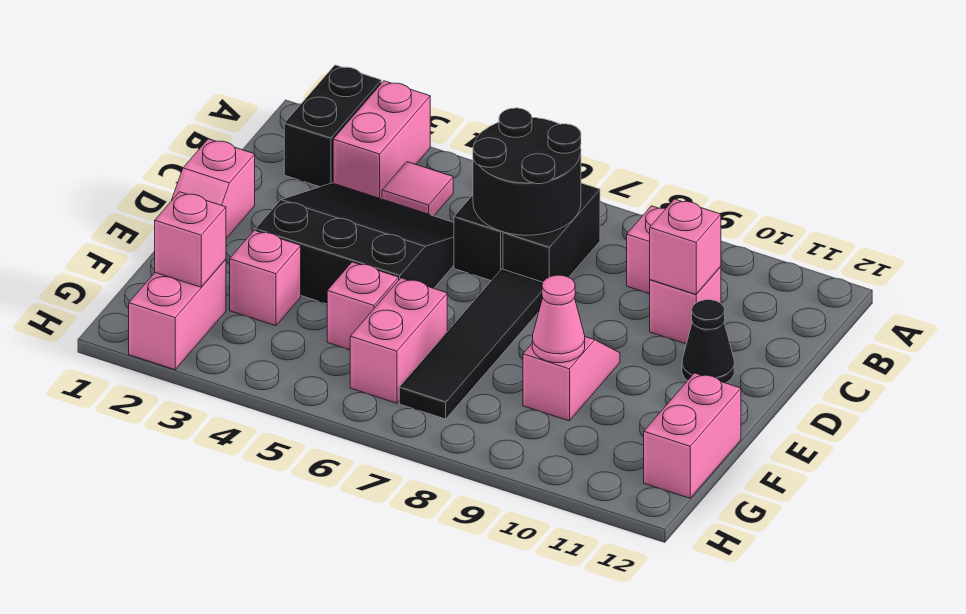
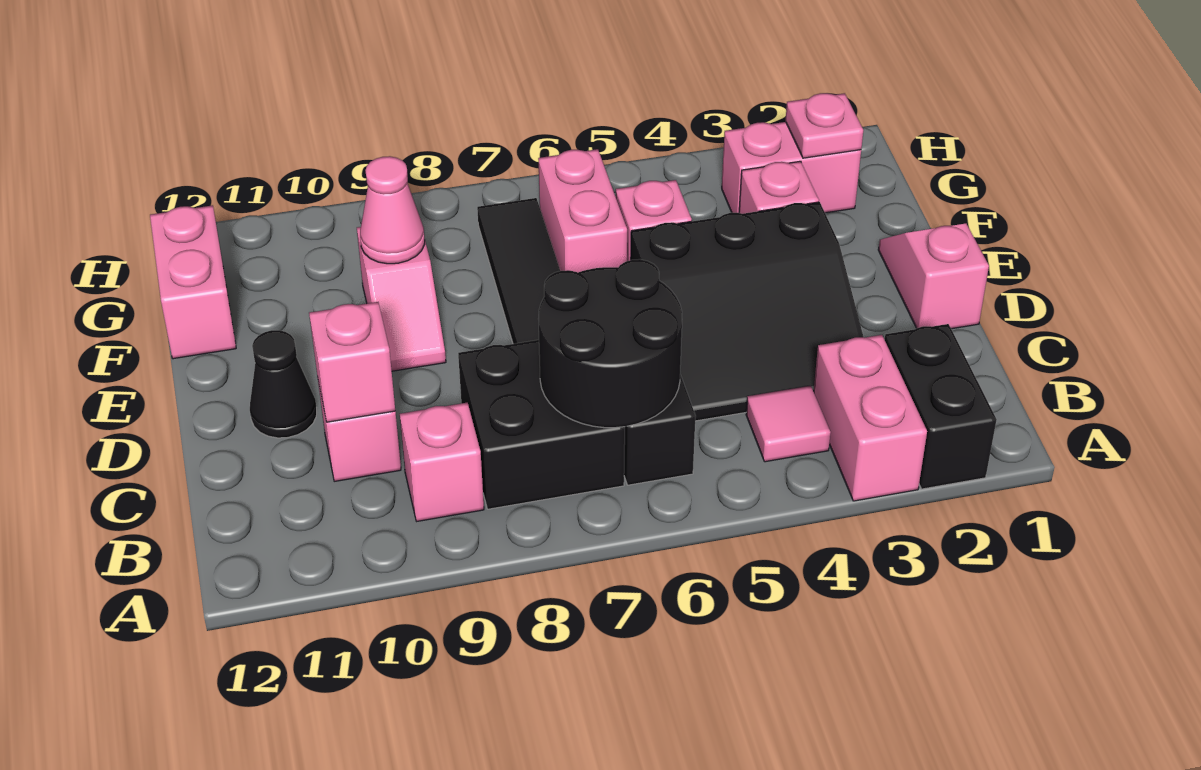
black 1x2 brick [503,183,600,282] -> black 2x2 brick [458,340,625,509]
pink 1x2 brick [129,259,226,370] -> pink 1x2 brick turned to [722,122,861,213]
pink 1x1 brick [155,192,226,287] -> pink 1x1 plate [786,93,863,158]

